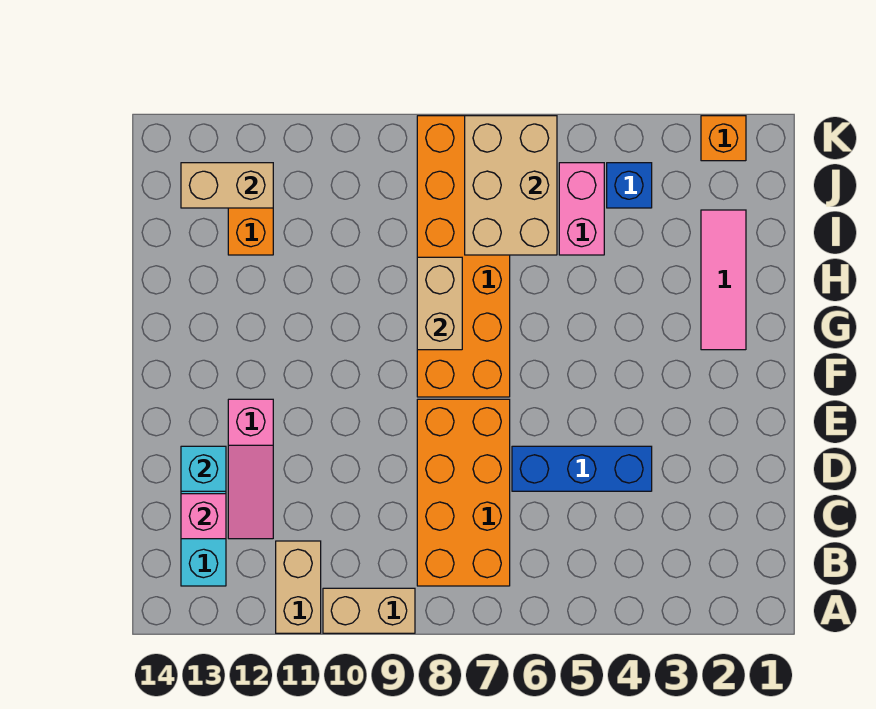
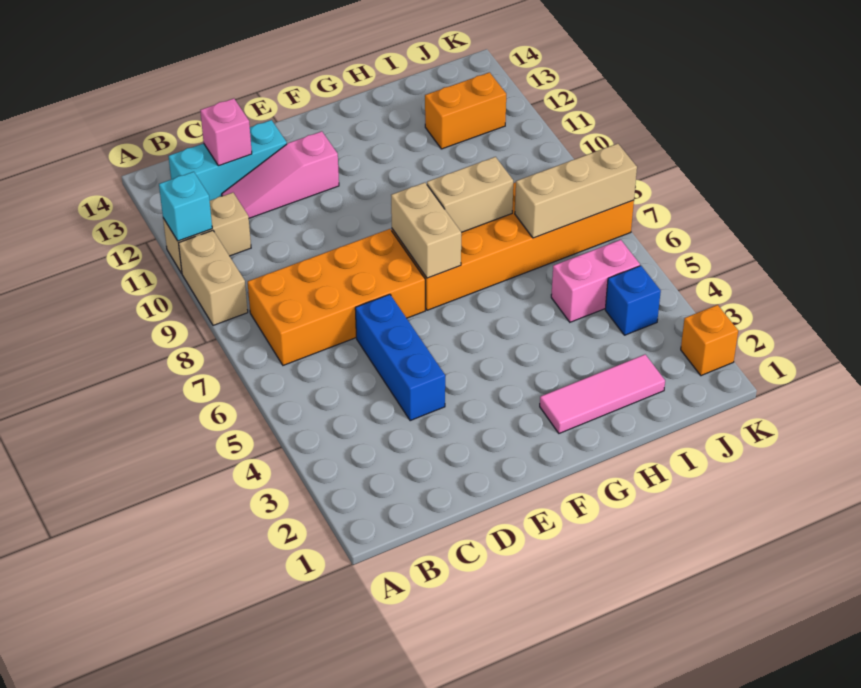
cyan 1x1 brick [181,446,226,491] -> cyan 1x1 brick moved to [159,172,212,241]
tan 2x3 brick [465,116,557,255] -> tan 1x3 brick [515,144,637,238]
tan 1x2 brick [181,163,273,208] -> tan 1x2 brick moved to [391,183,461,278]

